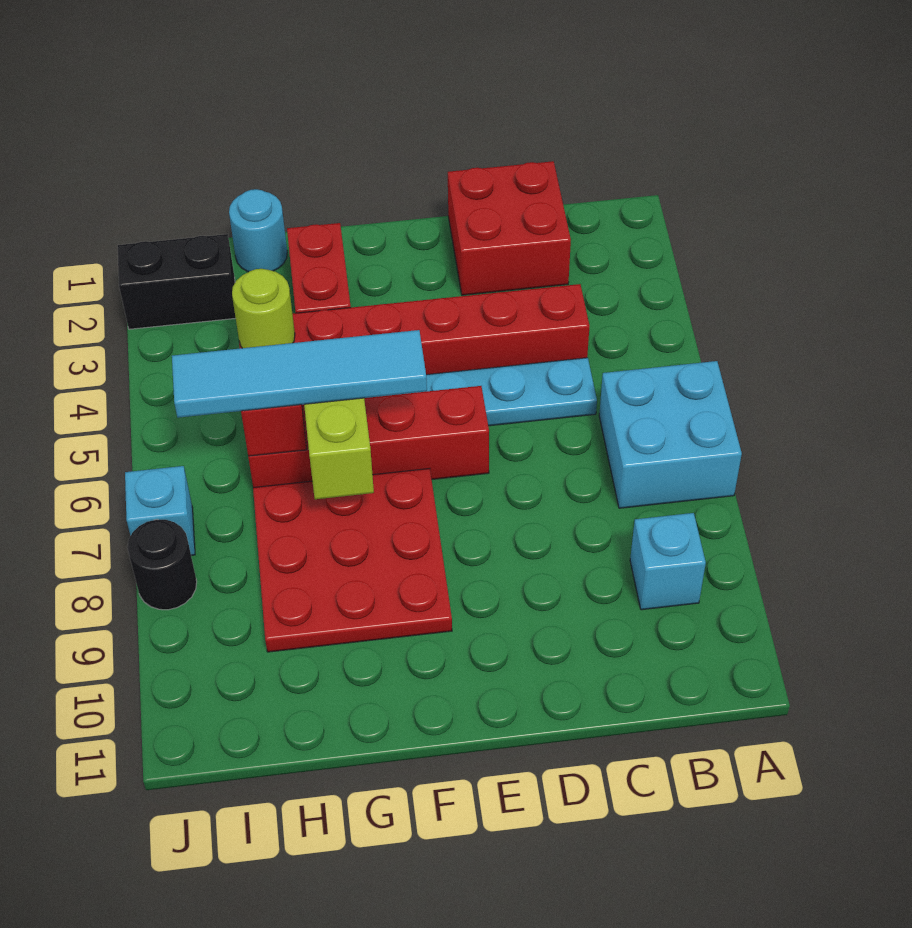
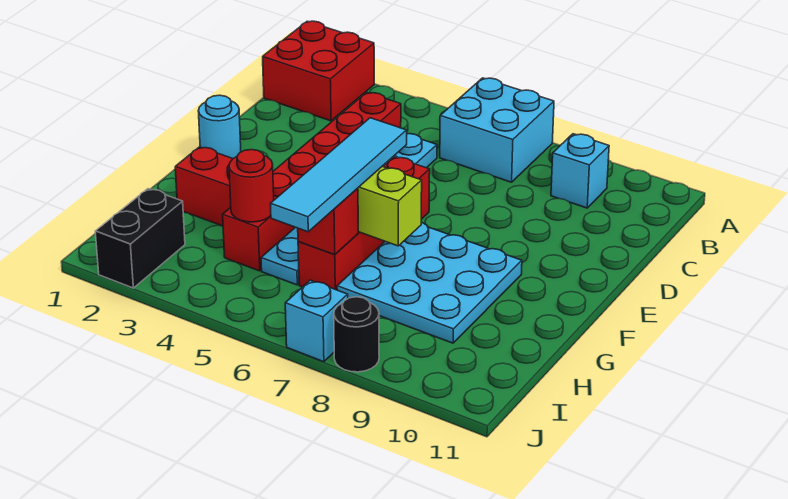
red 2x2 brick [448,161,571,295] -> red 2x2 brick moved to [263,21,374,121]
red 3x3 plate [253,469,452,652] -> cyan 3x3 plate [337,222,522,343]
cyan 1x1 round brick [229,189,287,272] -> cyan 1x1 round brick moved to [198,95,241,158]
lime 1x1 round brick [232,269,295,348] -> red 1x1 round brick [229,150,274,222]

